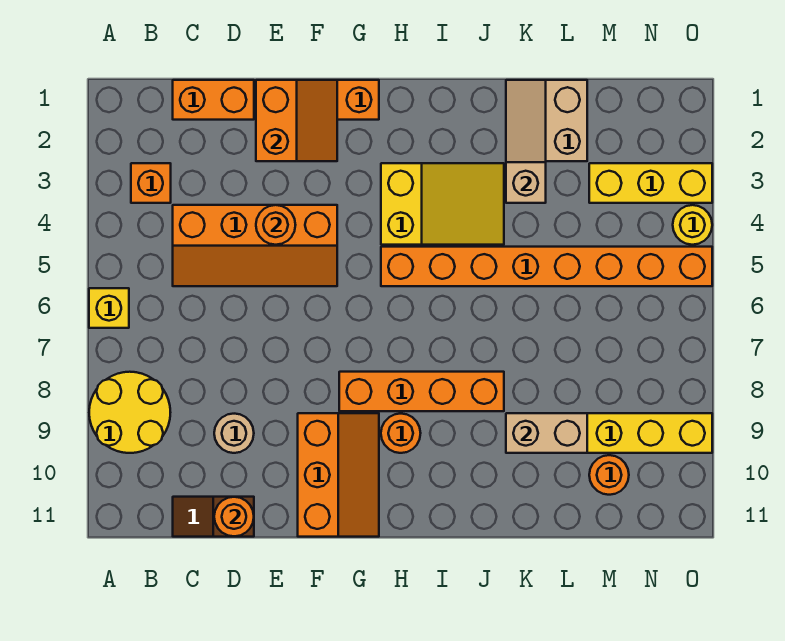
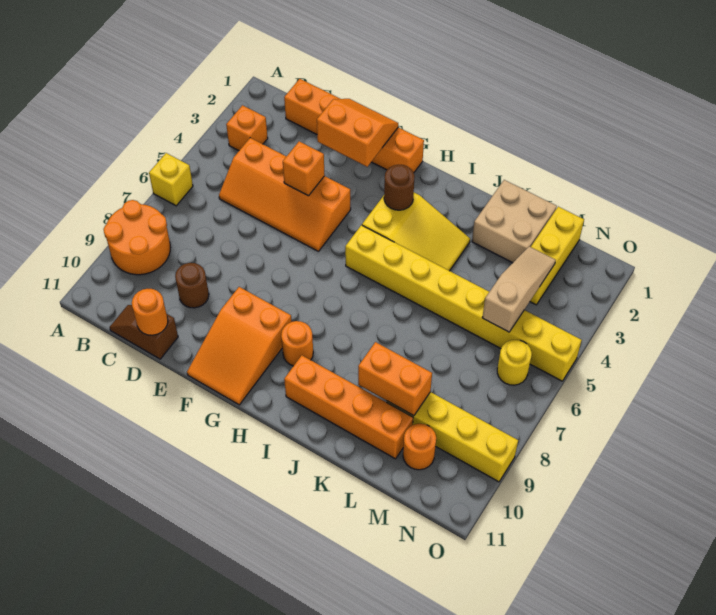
yellow 2x2 round brick [89,372,170,453] -> orange 2x2 round brick [104,200,171,275]
tan 1x1 round brick [214,414,254,453] -> brown 1x1 round brick [175,263,209,308]
orange 2x2 slope [256,80,337,161] -> orange 2x2 slope turned to [317,99,398,167]
orange 1x1 round brick [256,205,295,245] -> orange 1x1 brick [283,141,325,196]
orange 2x3 slope [298,413,379,537] -> orange 2x3 slope turned to [187,287,292,405]
orange 1x4 brick [339,372,504,411] -> orange 1x4 brick moved to [284,355,413,459]
none -> brown 1x1 round brick [384,165,415,210]
orange 1x8 brick [381,247,712,286] -> yellow 1x8 brick [345,225,582,381]
tan 1x3 slope [506,80,546,203] -> tan 1x3 slope moved to [482,246,556,332]
tan 1x2 brick [506,413,587,453] -> orange 1x2 brick [358,342,432,416]
yellow 1x3 brick [589,163,712,203] -> yellow 1x3 brick turned to [530,207,584,305]
yellow 1x1 round brick [673,205,712,245] -> yellow 1x1 round brick moved to [497,340,532,385]

